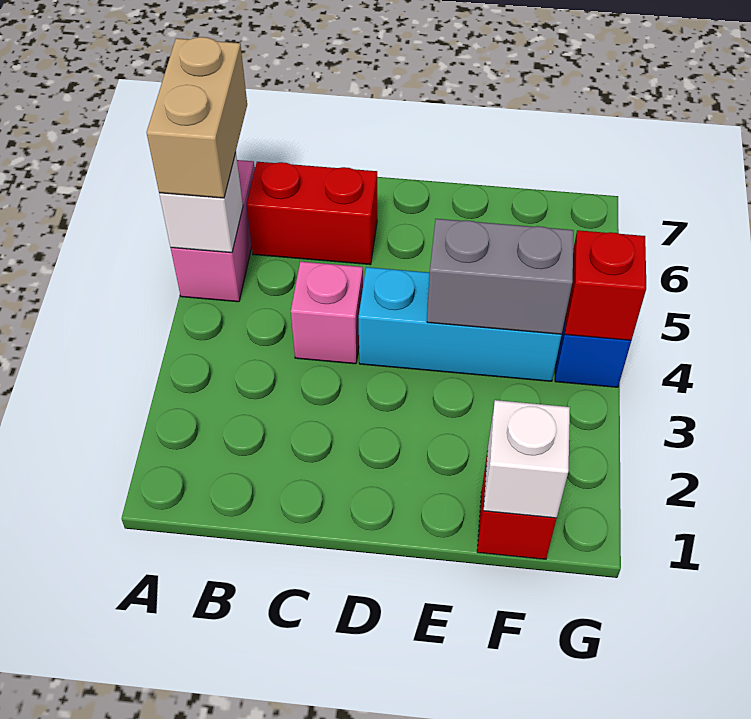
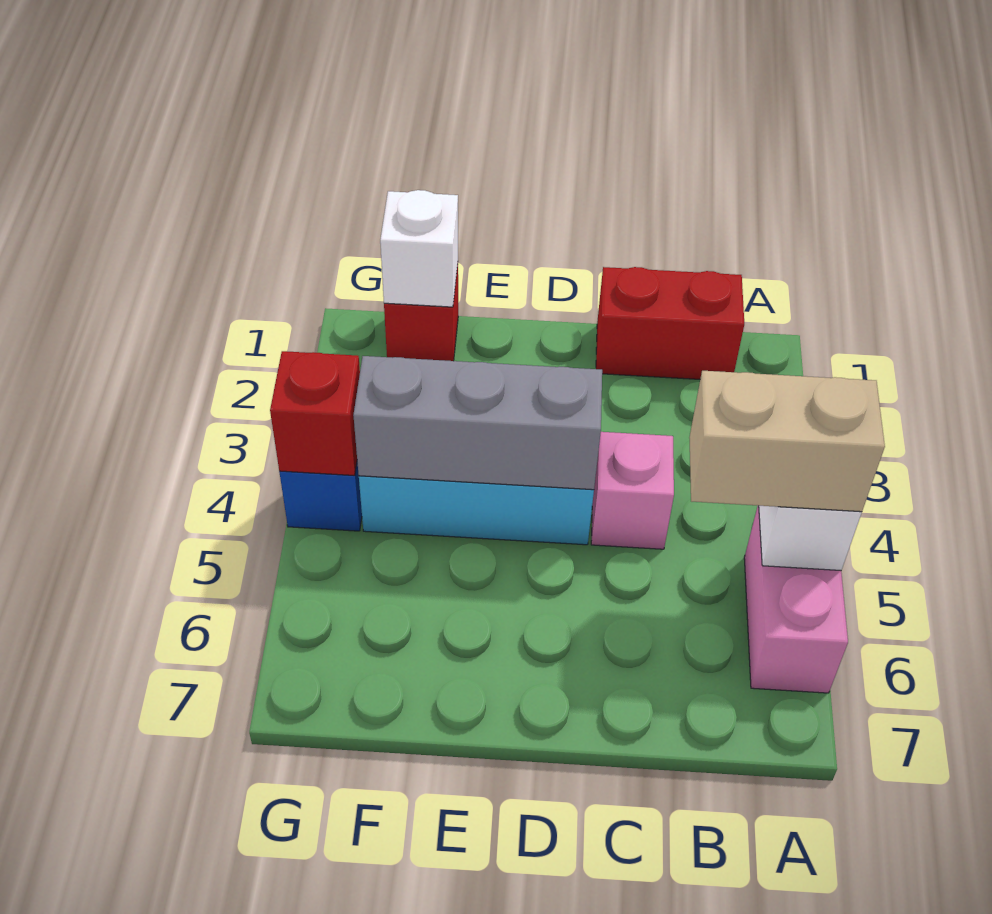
tan 1x2 brick [147,37,247,198] -> tan 1x2 brick turned to [689,371,885,512]
red 1x2 brick [247,162,377,265] -> red 1x2 brick moved to [596,267,744,379]
grey 1x2 brick [427,219,574,334] -> grey 1x3 brick [353,356,602,490]

